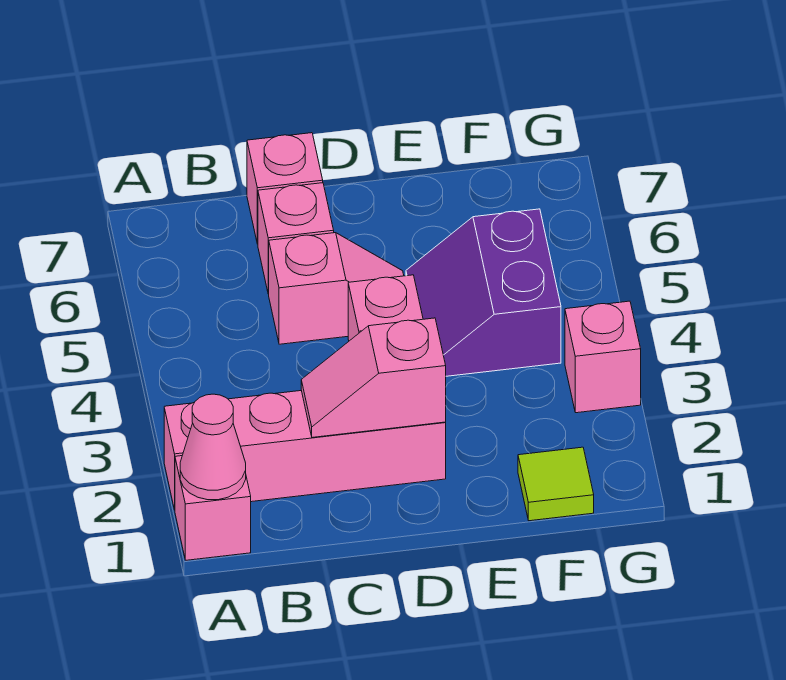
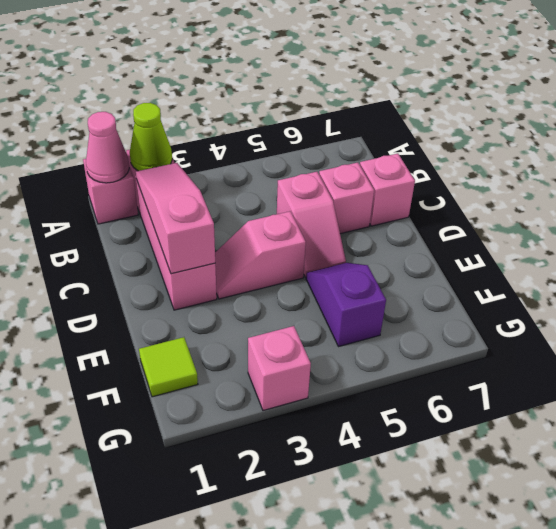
none -> lime 1x1 cone [130,103,172,171]
pink 1x2 slope [301,318,446,437] -> pink 1x3 slope [136,163,215,274]
purple 2x2 slope [406,209,561,376] -> purple 1x2 slope [306,263,386,347]

